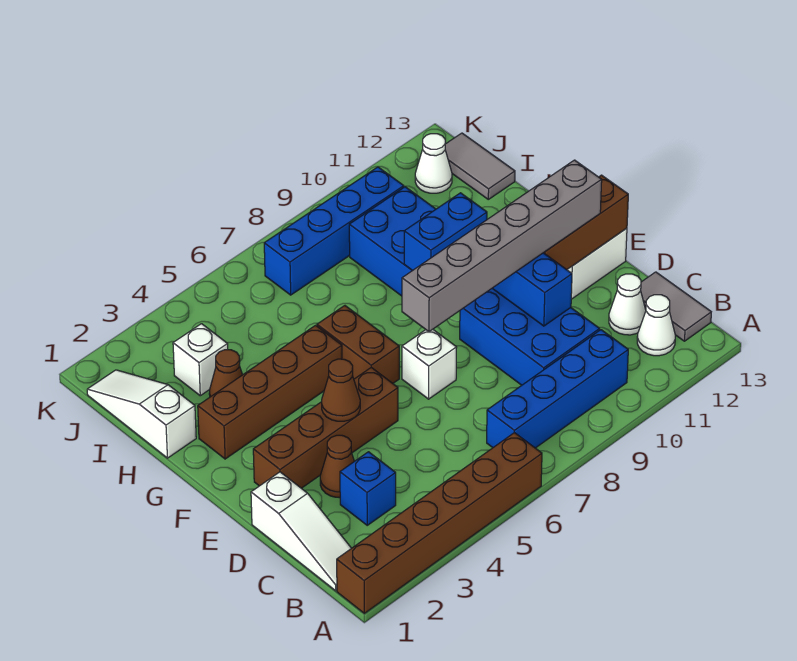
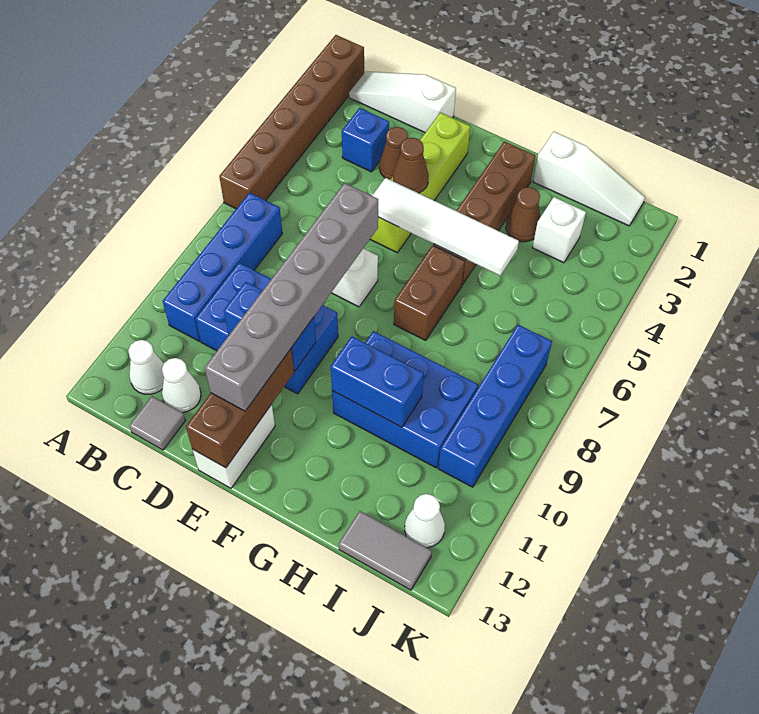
grey 1x2 tile [641,272,711,341] -> grey 1x1 tile [129,396,186,450]
brown 1x4 brick [253,367,398,488] -> lime 1x4 brick [370,112,470,253]
none -> white 1x4 tile [372,178,519,276]
brown 1x2 brick [317,306,399,383] -> brown 1x2 brick turned to [394,245,465,340]
blue 1x2 brick [404,193,487,270] -> blue 1x2 brick turned to [331,336,424,427]

